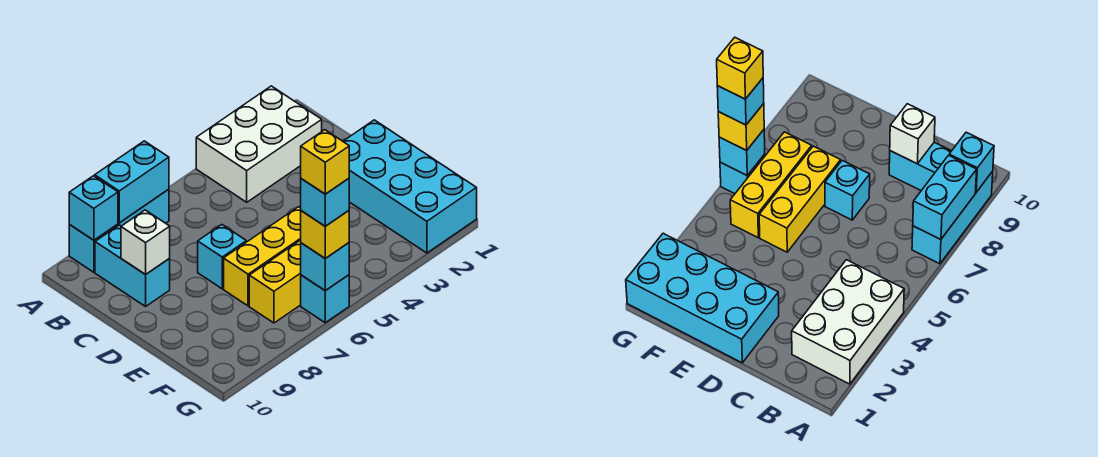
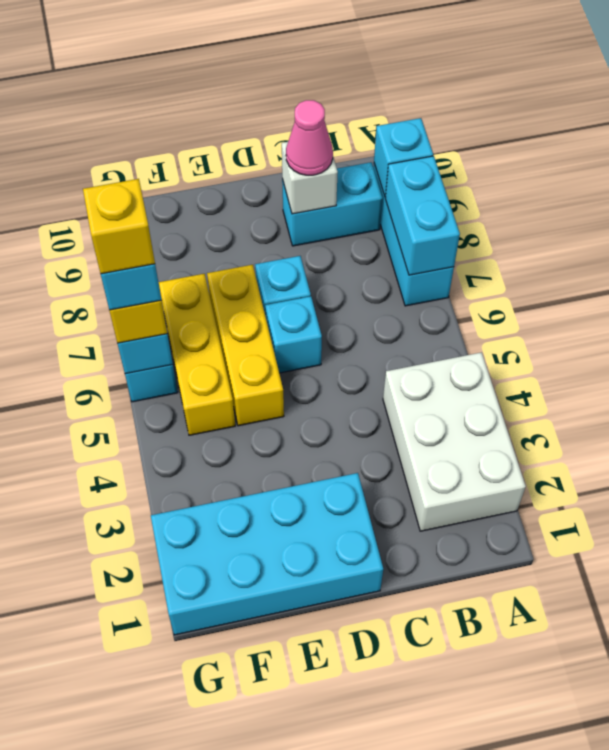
none -> pink 1x1 cone [286,100,333,175]
none -> cyan 1x1 brick [265,296,322,373]

